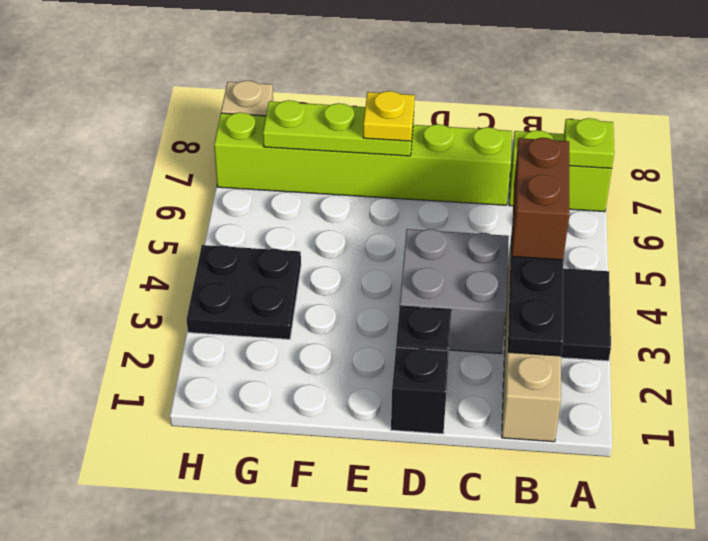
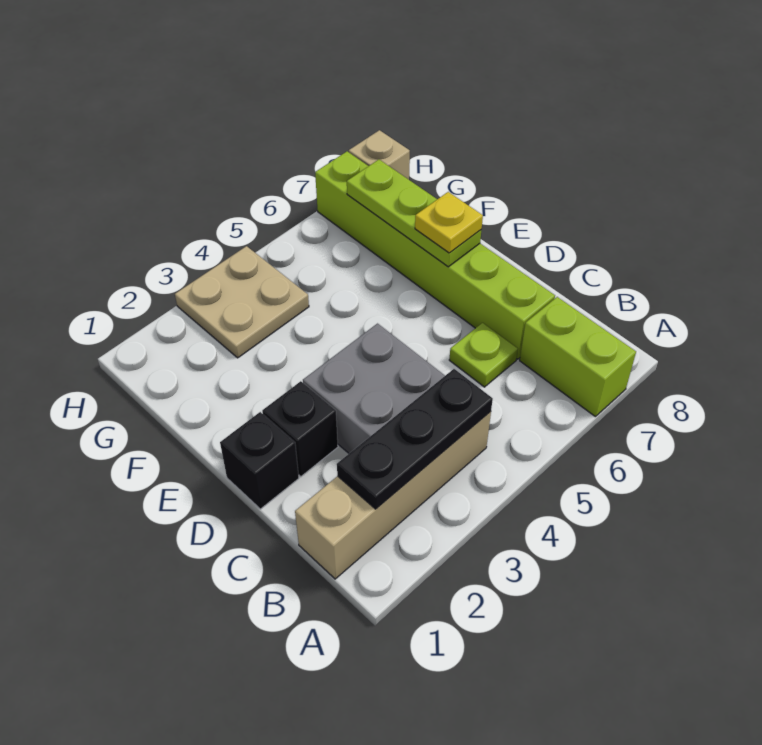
black 1x2 tile [561,268,611,361] -> none
lime 1x1 plate [564,118,614,168] -> lime 1x1 plate moved to [449,323,518,387]
brown 1x2 brick [512,138,569,260] -> none
black 2x2 plate [187,245,301,339] -> tan 2x2 plate [175,246,309,358]

